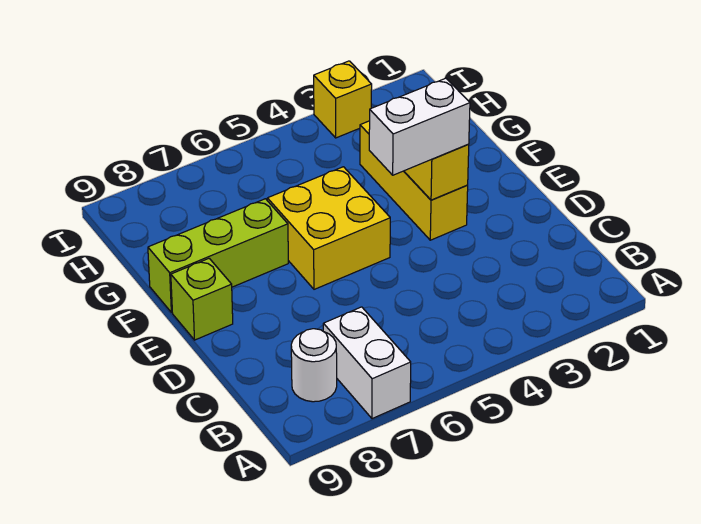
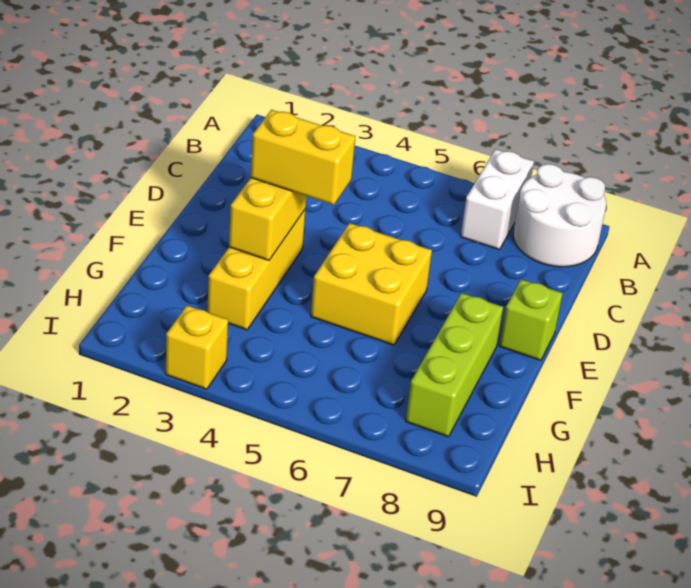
white 1x1 round brick [291,329,337,402] -> white 2x2 round brick [513,164,606,267]
white 1x2 brick [369,78,470,175] -> yellow 1x2 brick [251,110,355,205]
lime 1x3 brick [148,199,288,313] -> lime 1x3 brick turned to [406,293,503,437]

